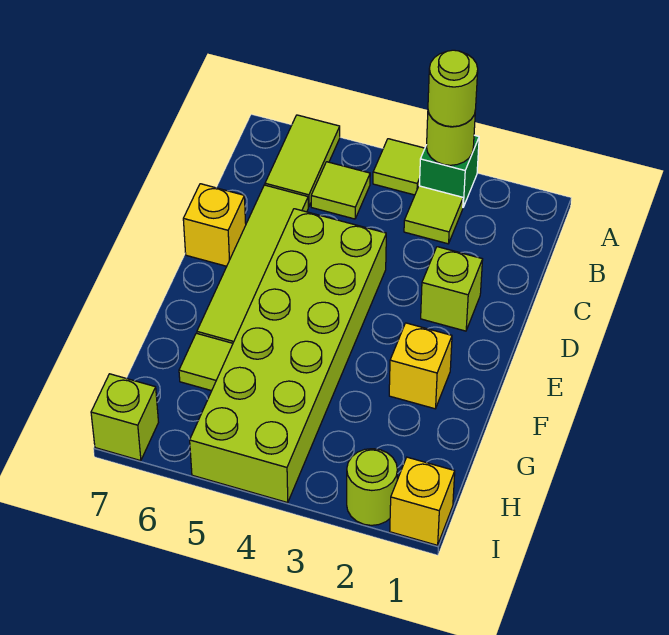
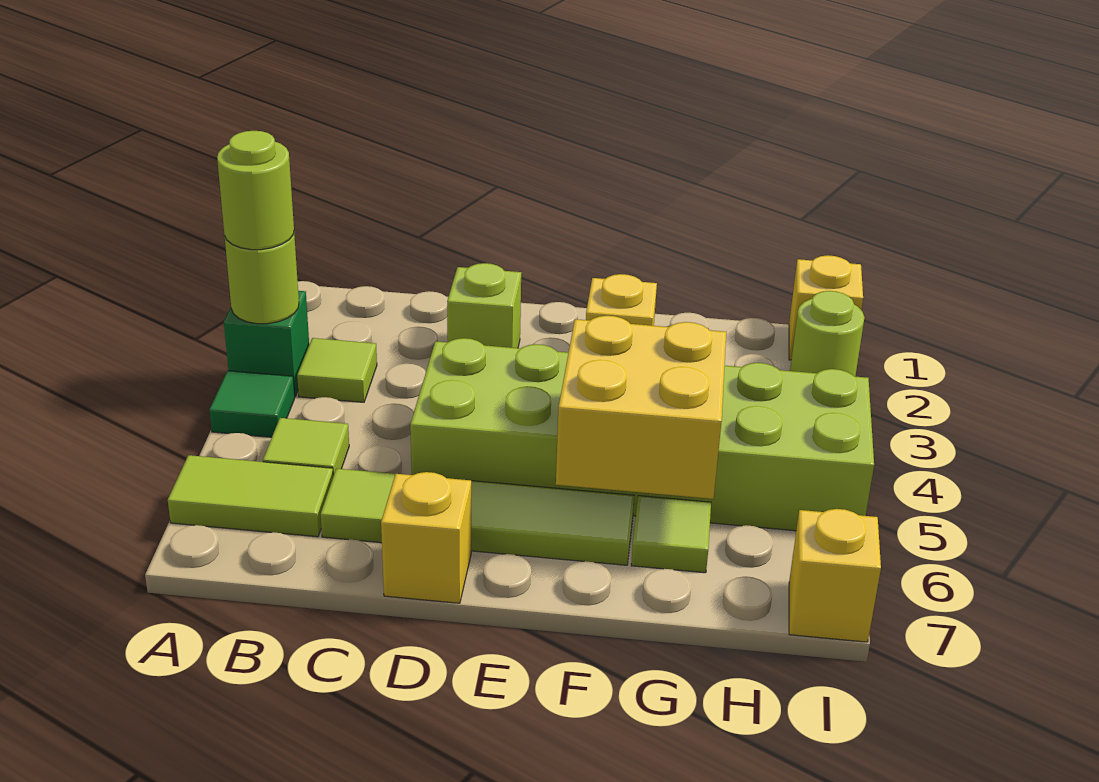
lime 1x1 tile [373,139,425,195] -> green 1x1 tile [209,371,295,437]
none -> yellow 2x2 brick [556,316,726,499]
lime 1x1 brick [91,374,158,461] -> yellow 1x1 brick [789,509,881,642]

